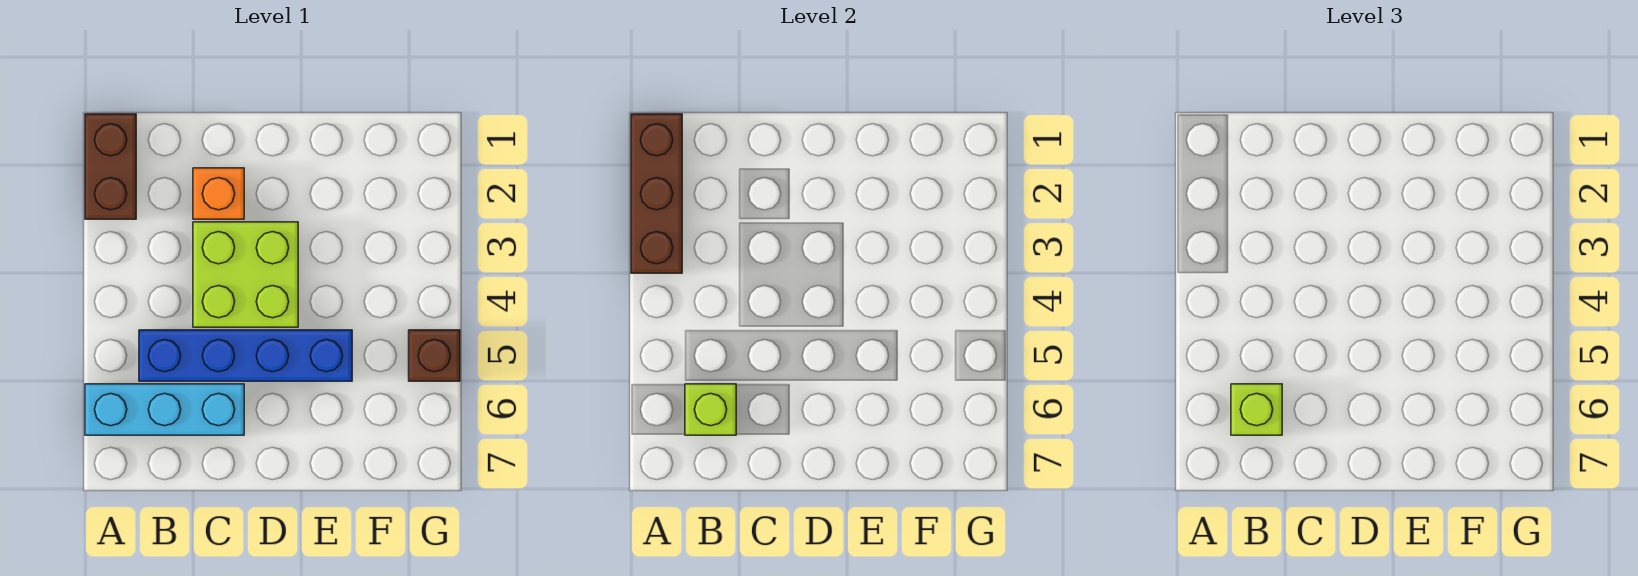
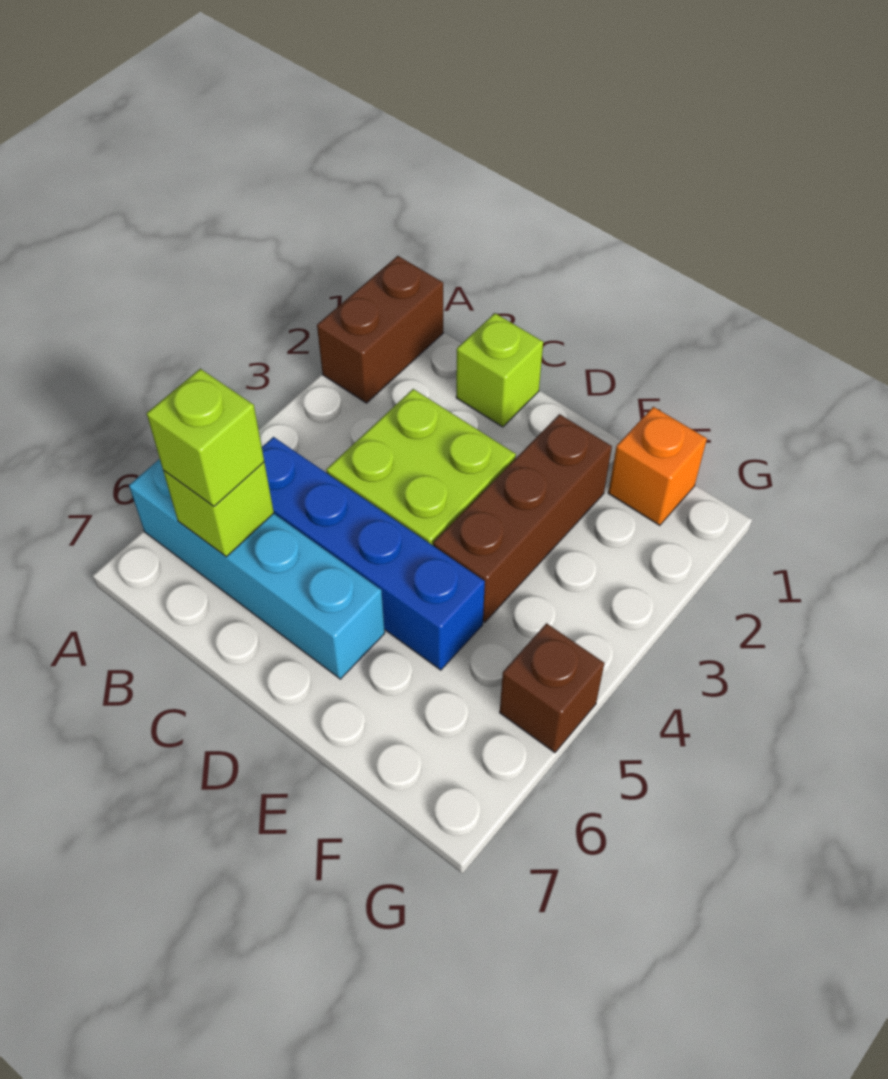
brown 1x3 brick [631,114,682,273] -> brown 1x3 brick moved to [433,414,612,622]
cyan 1x3 brick [85,384,244,435] -> cyan 1x4 brick [129,459,385,679]
none -> lime 1x1 brick [456,313,543,427]
orange 1x1 brick [193,168,244,219] -> orange 1x1 brick moved to [608,407,707,526]

